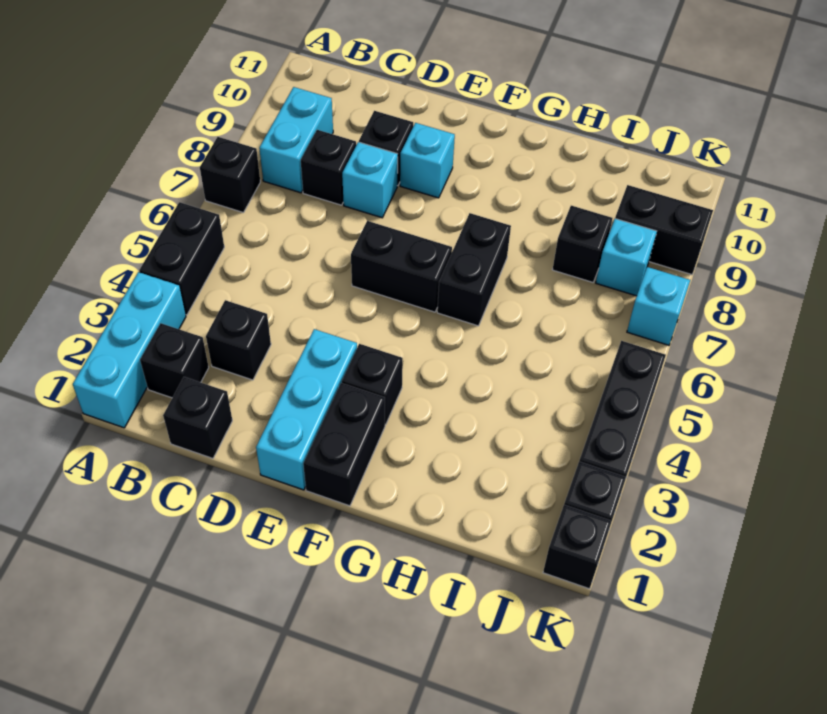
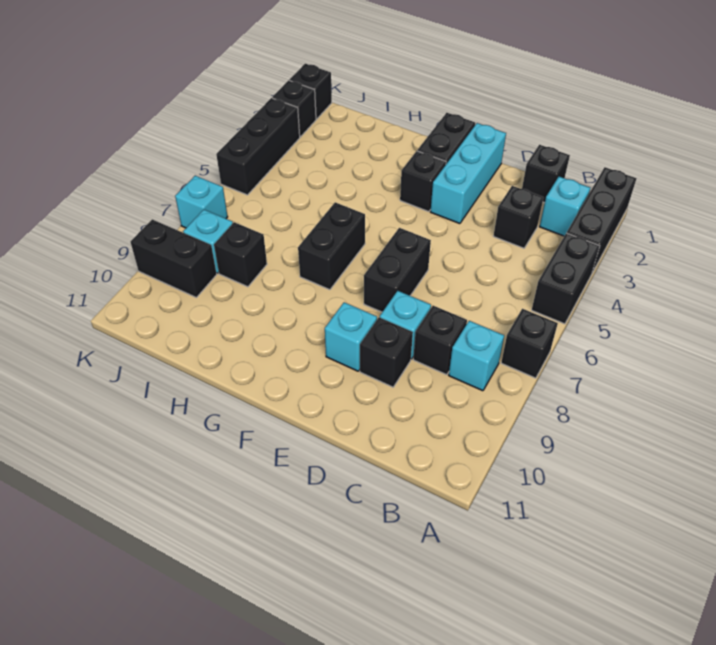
cyan 1x3 brick [73,272,186,428] -> black 1x3 brick [567,167,637,273]
black 1x1 brick [140,323,209,398] -> cyan 1x1 brick [540,177,590,236]
cyan 1x2 brick [259,87,333,193] -> cyan 1x1 brick [449,321,504,391]
black 1x2 brick [351,221,452,312] -> black 1x2 brick turned to [364,228,431,312]

